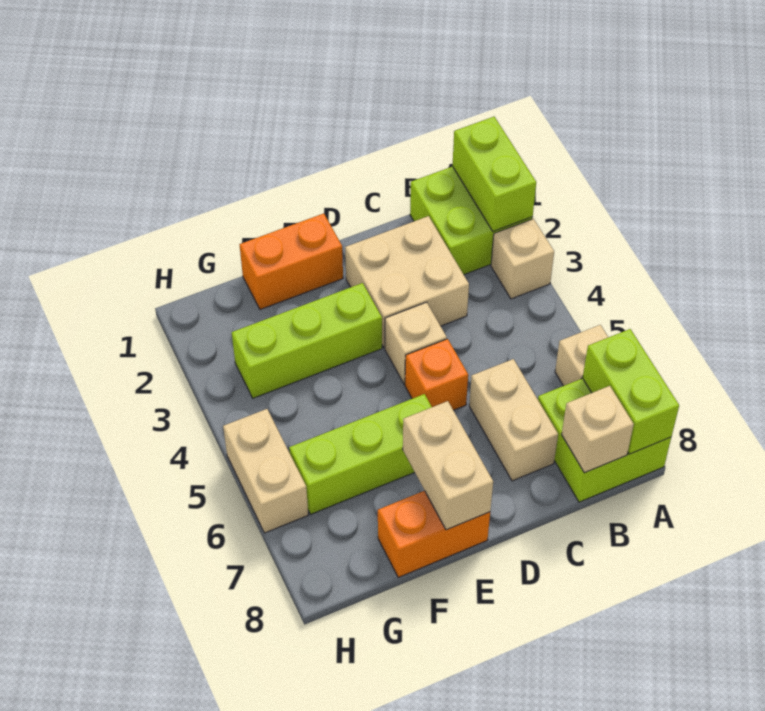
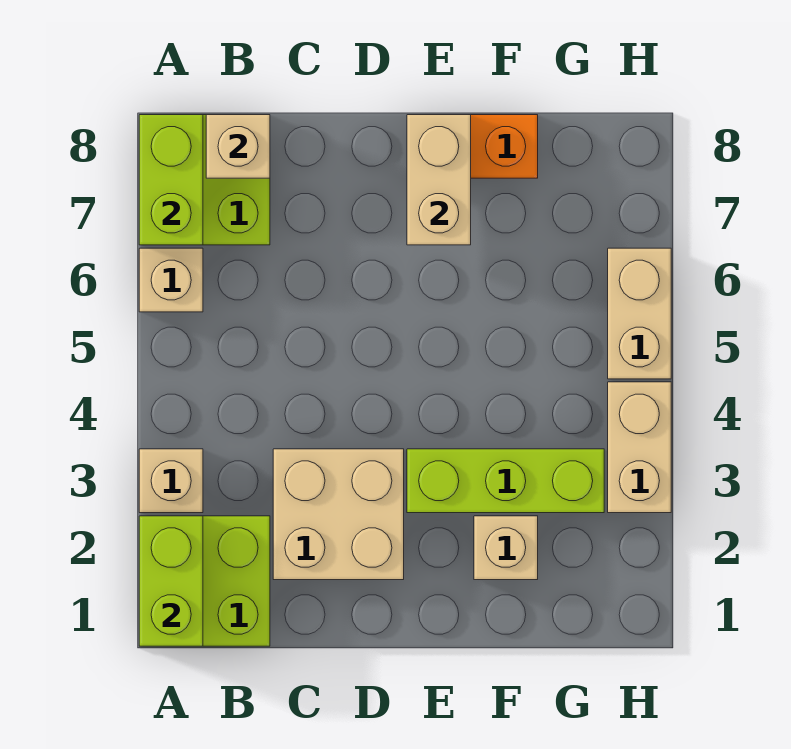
tan 1x2 brick [469,359,558,481] -> tan 1x2 brick moved to [608,382,671,513]
tan 1x1 brick [385,302,447,384] -> tan 1x1 brick moved to [474,516,538,580]
orange 1x1 brick [405,339,468,410] -> none
orange 1x2 brick [239,214,343,310] -> none
lime 1x3 brick [289,394,432,514] -> none

